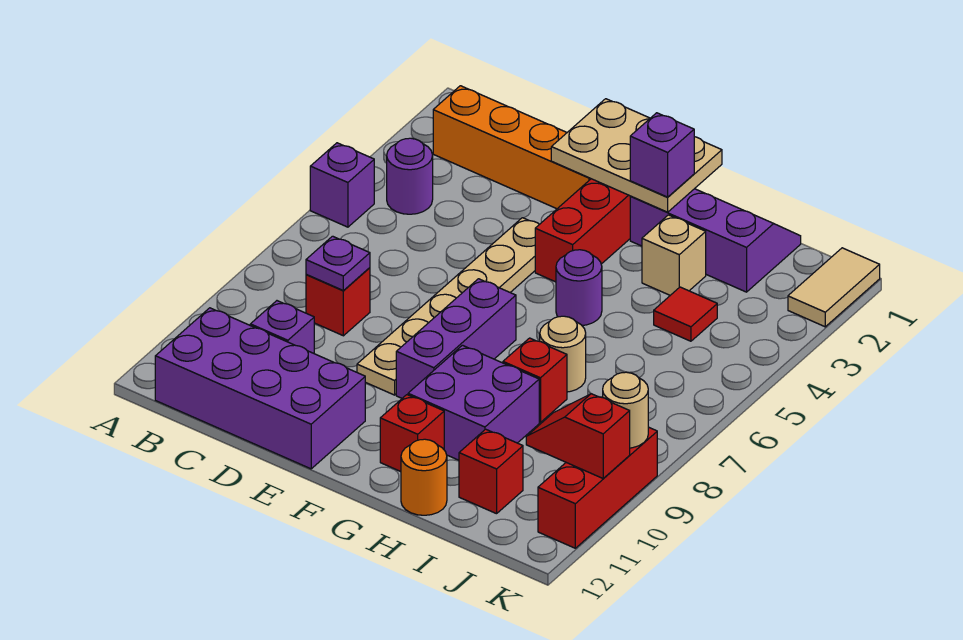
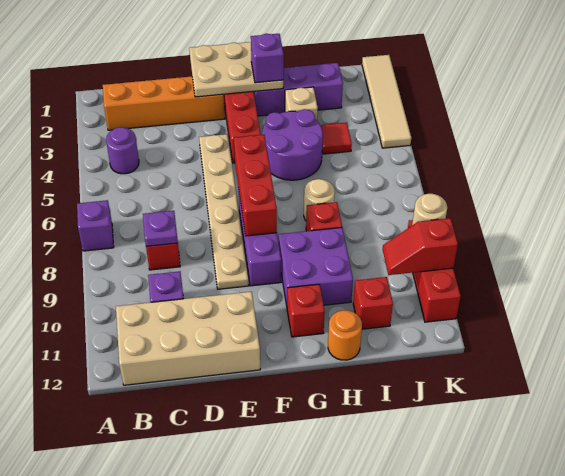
purple 1x1 brick [310,143,374,227] -> purple 1x1 brick moved to [77,200,114,251]
purple 2x4 brick [155,308,365,469] -> tan 2x4 brick [116,292,260,385]
none -> red 1x3 brick [234,135,277,236]
purple 1x1 round brick [556,250,602,325] -> purple 2x2 round brick [262,109,323,180]
tan 1x2 tile [788,248,880,327] -> tan 1x4 tile [362,55,411,148]

